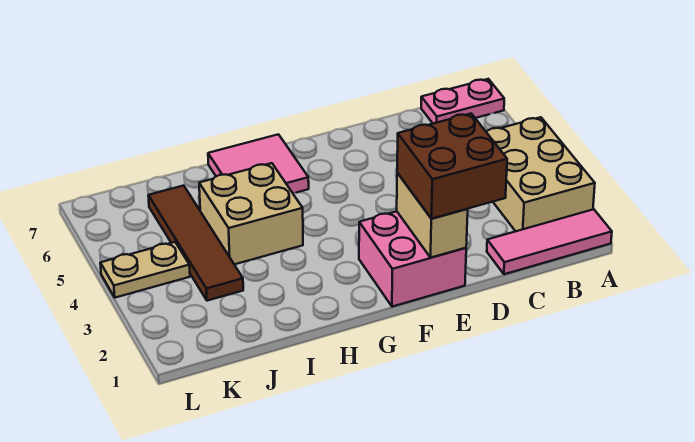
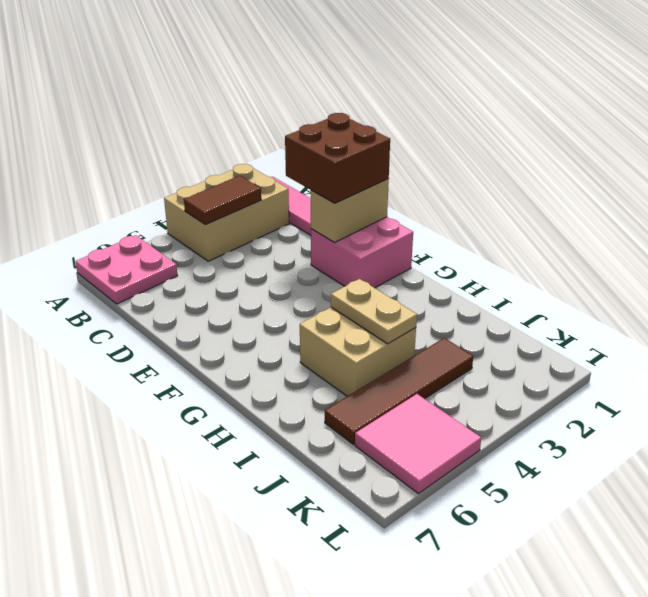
pink 1x2 plate [421,79,504,124] -> pink 2x2 plate [75,235,177,304]
none -> brown 1x2 tile [184,176,261,224]
pink 2x2 tile [208,134,309,193] -> pink 2x2 tile moved to [355,394,481,494]
tan 1x2 plate [100,242,190,298] -> tan 1x2 plate moved to [331,279,417,344]

